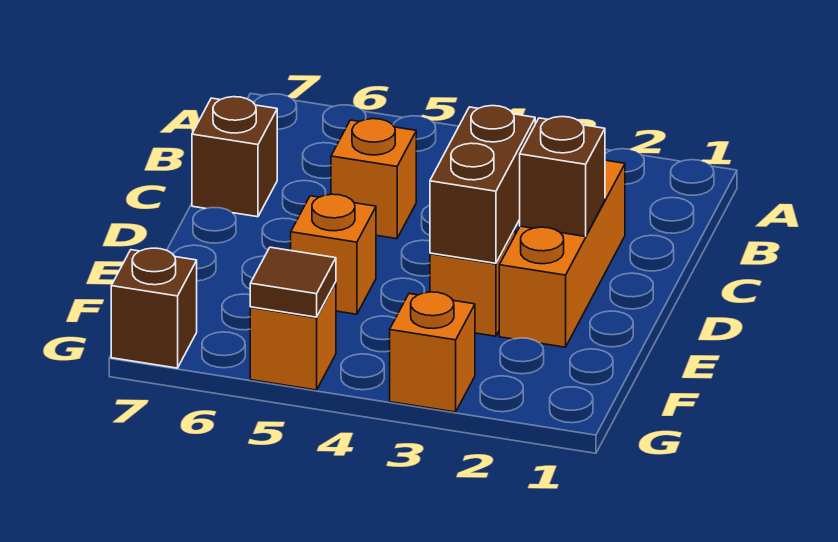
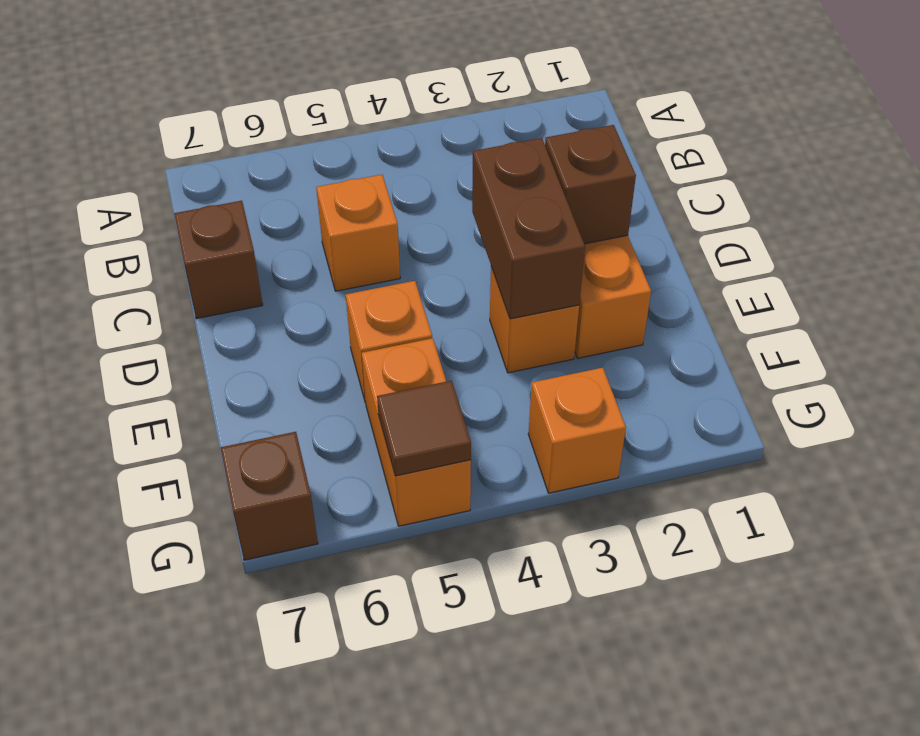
orange 1x1 brick [250,282,336,390] -> orange 1x2 brick [362,338,471,526]

